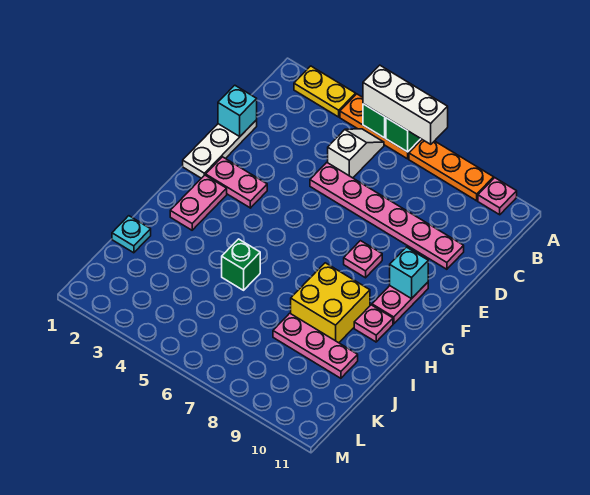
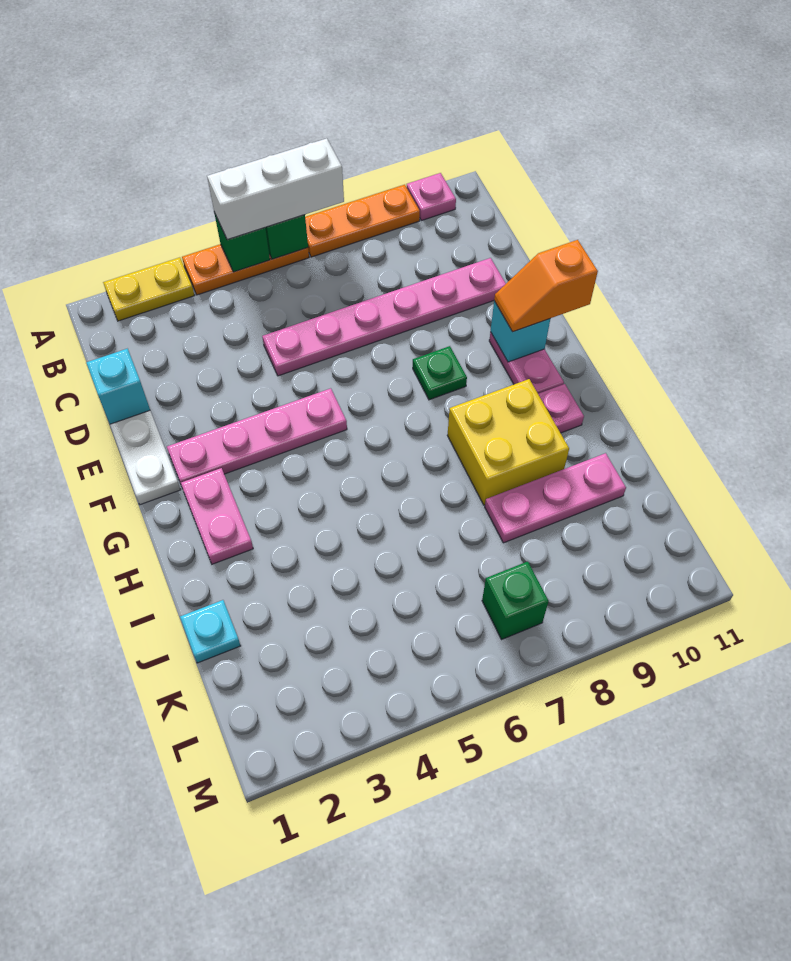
white 1x2 slope [328,129,384,178] -> none
pink 1x2 plate [206,157,267,208] -> pink 1x4 plate [167,388,347,483]
pink 1x1 plate [344,241,382,278] -> green 1x1 plate [413,346,467,400]
none -> orange 1x2 slope [494,240,598,332]
green 1x1 brick [222,239,260,290] -> green 1x1 brick moved to [482,562,549,639]

